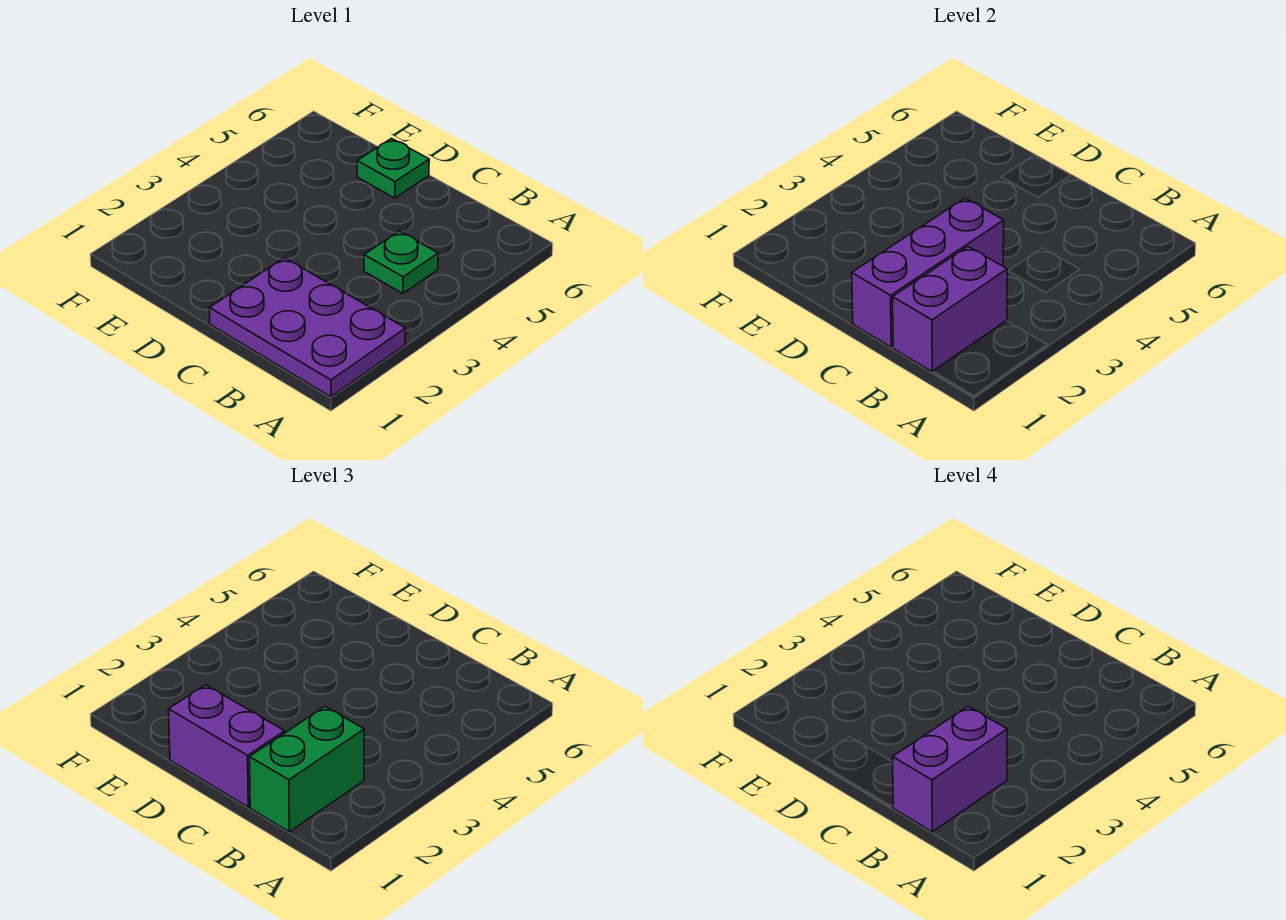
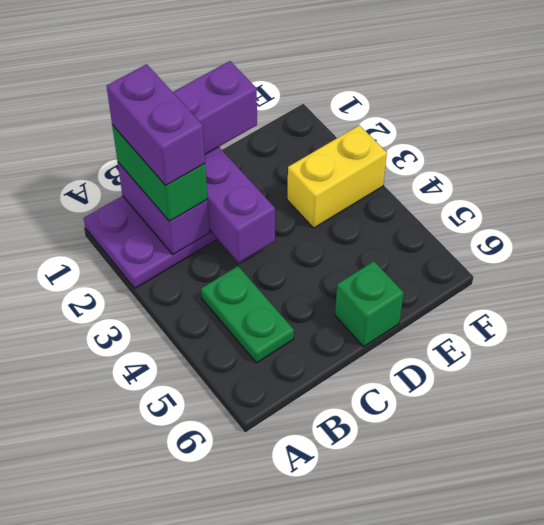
green 1x1 plate [364,231,438,293] -> green 1x2 plate [201,266,294,363]
green 1x1 plate [357,138,429,198] -> green 1x1 brick [335,261,404,347]
none -> yellow 1x2 brick [287,125,387,228]

